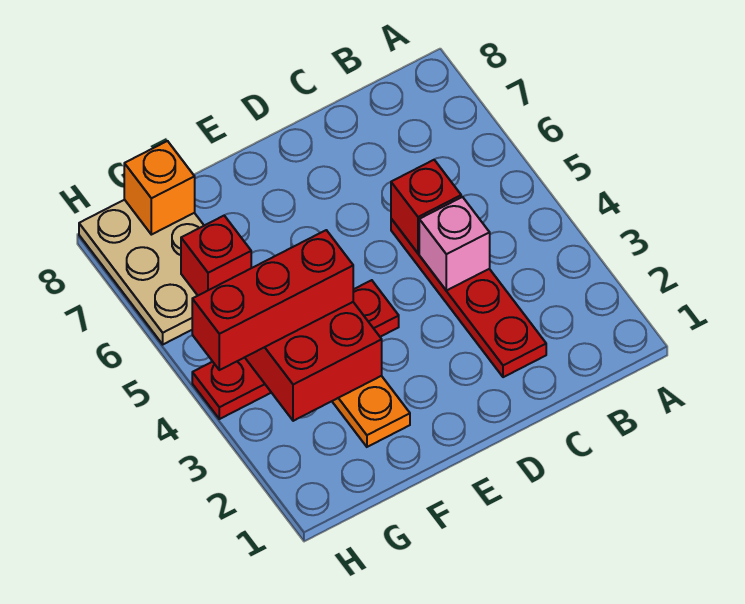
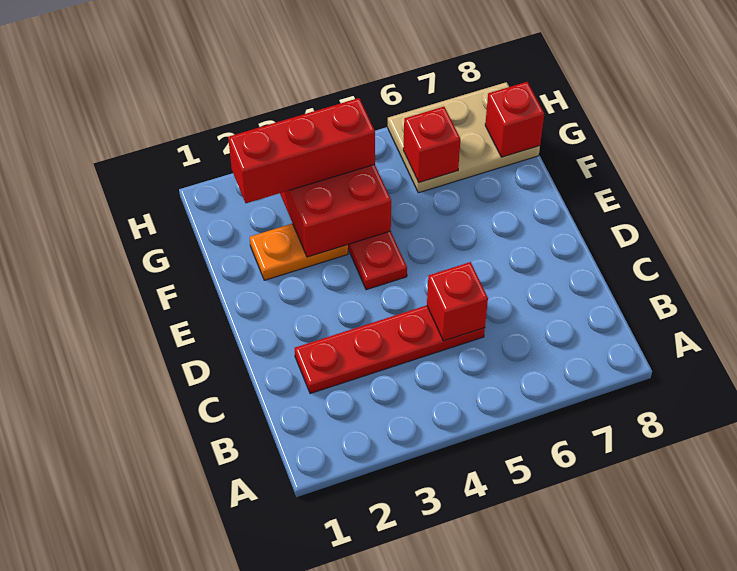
pink 1x1 brick [419,197,490,291] -> none
red 1x3 brick [192,230,353,370] -> red 1x3 brick turned to [228,98,375,203]
orange 1x1 brick [124,141,195,235] -> red 1x1 brick [485,82,544,157]

